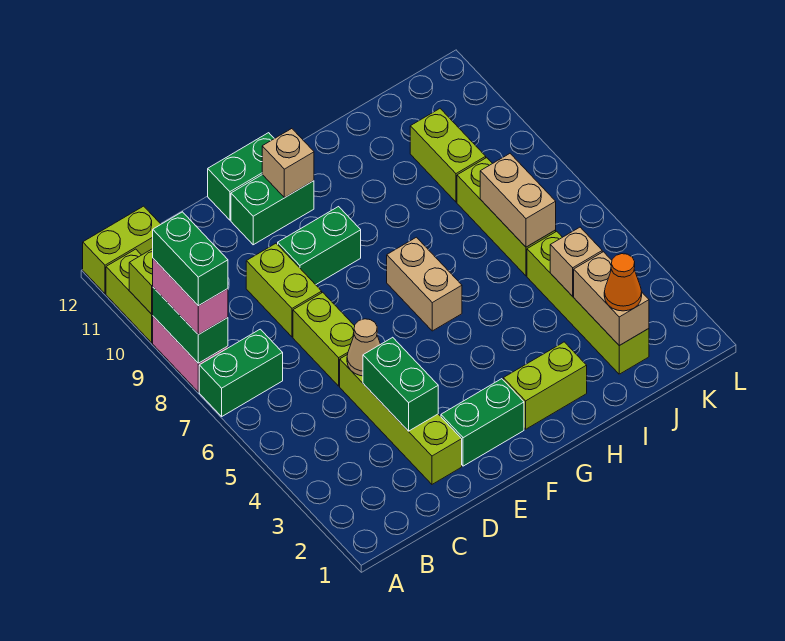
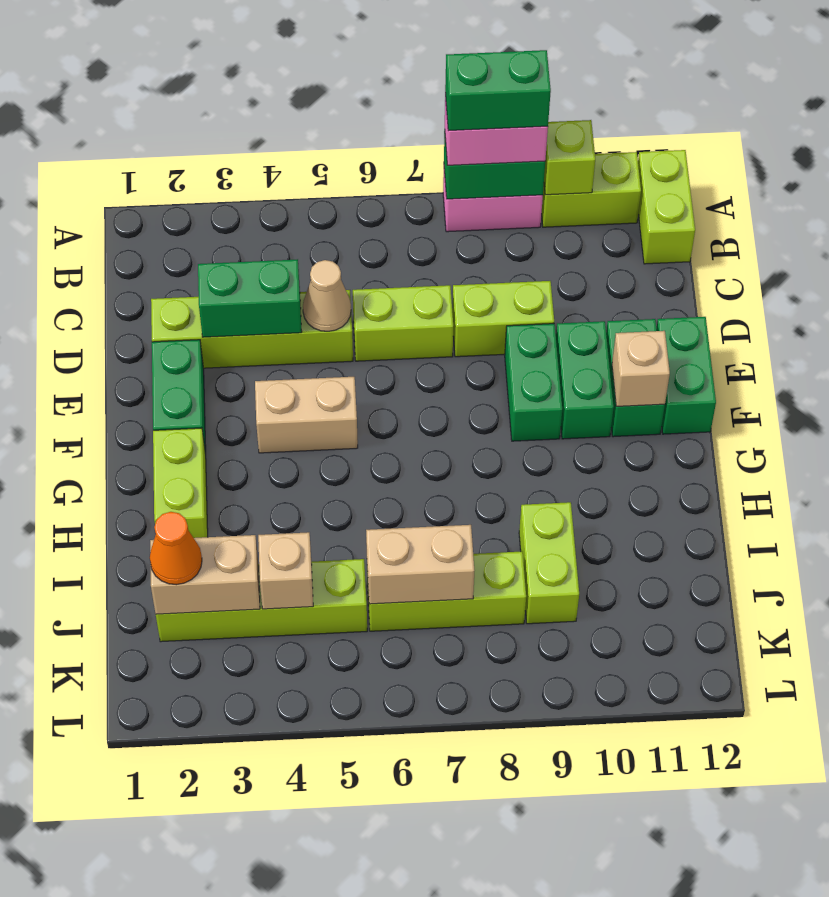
green 1x2 brick [199,329,283,416] -> green 1x2 brick moved to [556,321,614,439]
tan 1x2 brick [387,237,462,331] -> tan 1x2 brick moved to [255,377,358,453]
lime 1x2 brick [410,109,486,202] -> lime 1x2 brick turned to [519,502,579,624]

